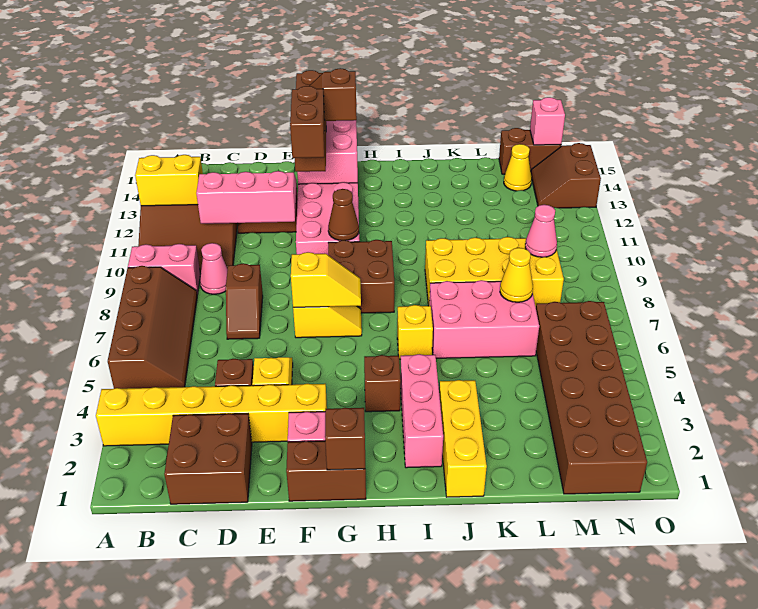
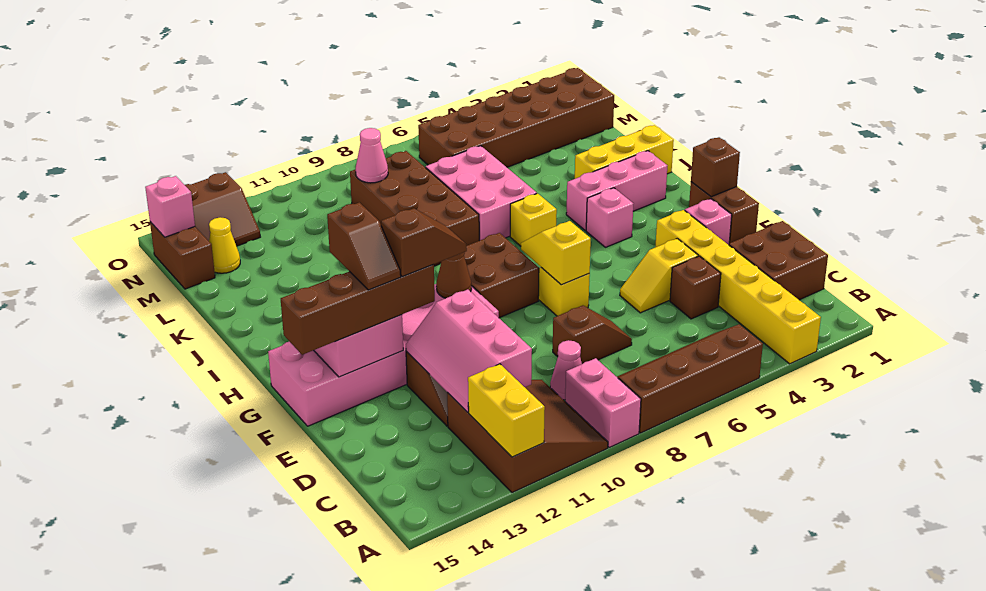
brown 1x2 brick [290,86,325,158] -> brown 1x2 slope [381,208,467,277]
brown 1x1 brick [364,355,401,412] -> pink 1x1 brick [586,188,633,247]
yellow 2x4 brick [425,237,564,307] -> brown 2x4 brick [350,151,479,266]
yellow 1x1 cone [500,248,533,302] -> none

